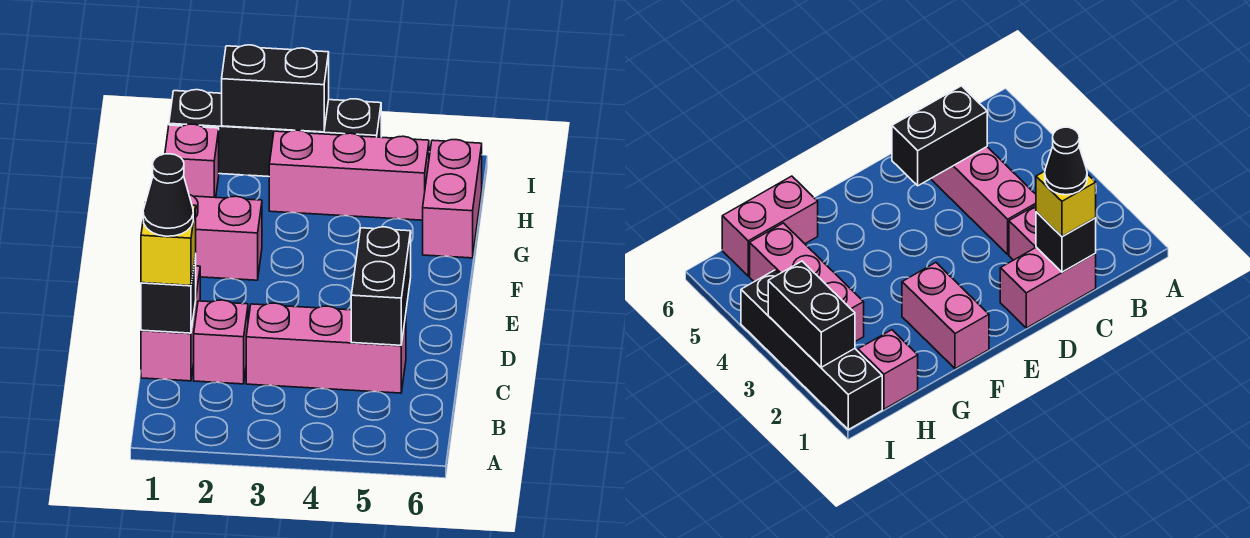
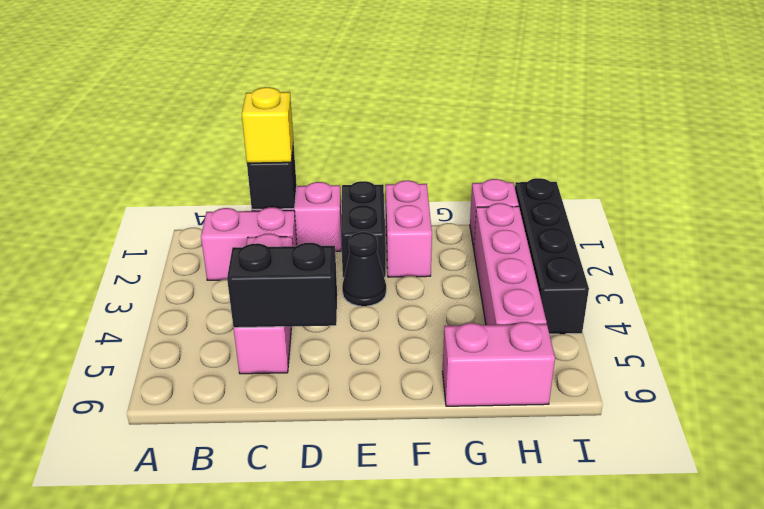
black 1x1 cone [143,154,193,236] -> black 1x1 cone moved to [342,232,386,306]
pink 1x1 brick [194,300,248,384] -> pink 1x2 brick [201,207,297,280]
pink 1x3 brick [269,130,429,220] -> pink 1x4 brick [474,203,547,325]
black 1x2 brick [222,45,329,132] -> black 1x2 brick moved to [341,181,386,278]

